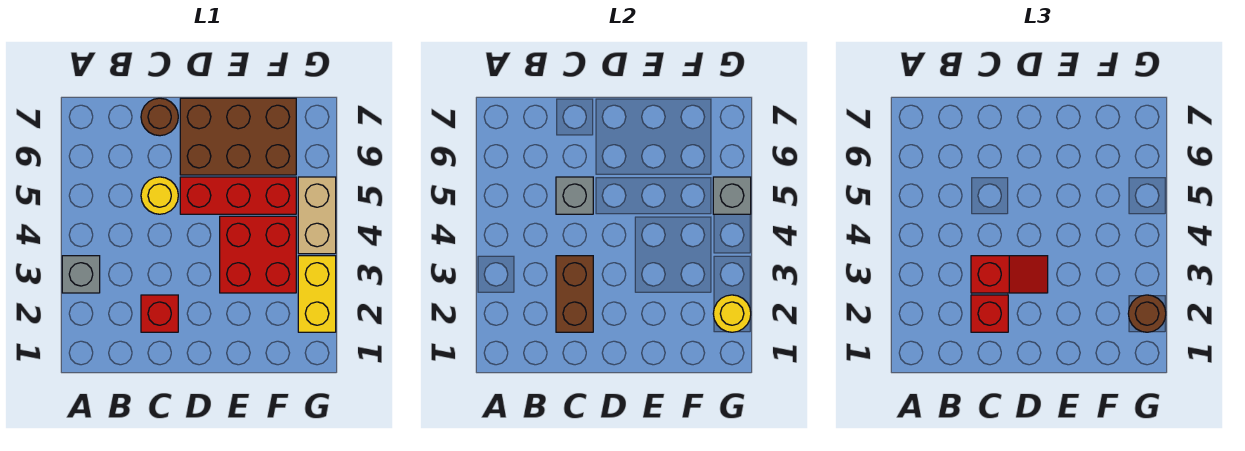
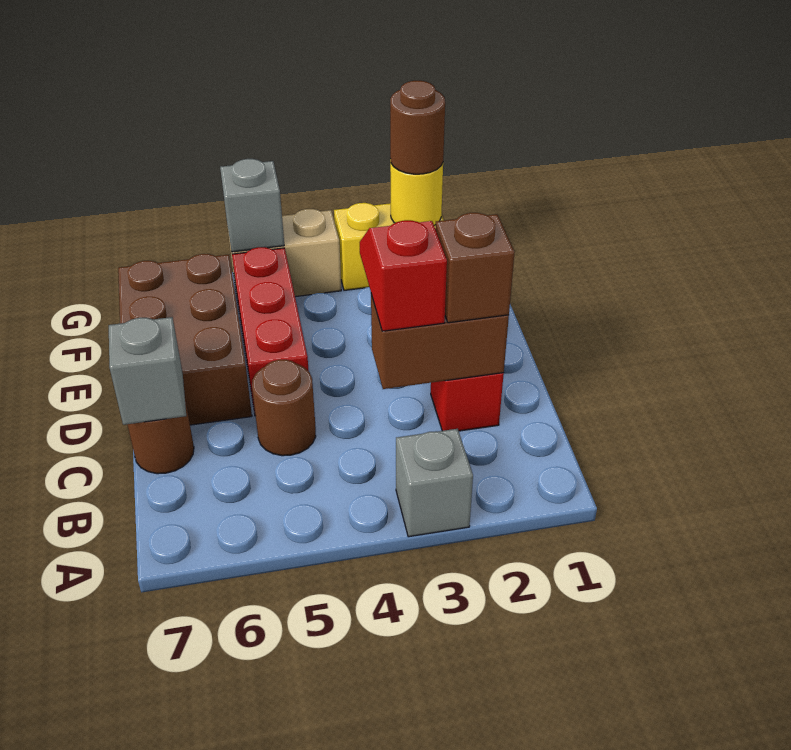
red 1x1 brick [971,295,1008,332] -> brown 1x1 brick [435,213,515,323]
yellow 1x1 round brick [141,177,178,214] -> brown 1x1 round brick [252,360,316,456]
grey 1x1 brick [556,177,593,214] -> grey 1x1 brick moved to [109,317,186,425]
red 2x2 brick [220,216,296,293] -> none

